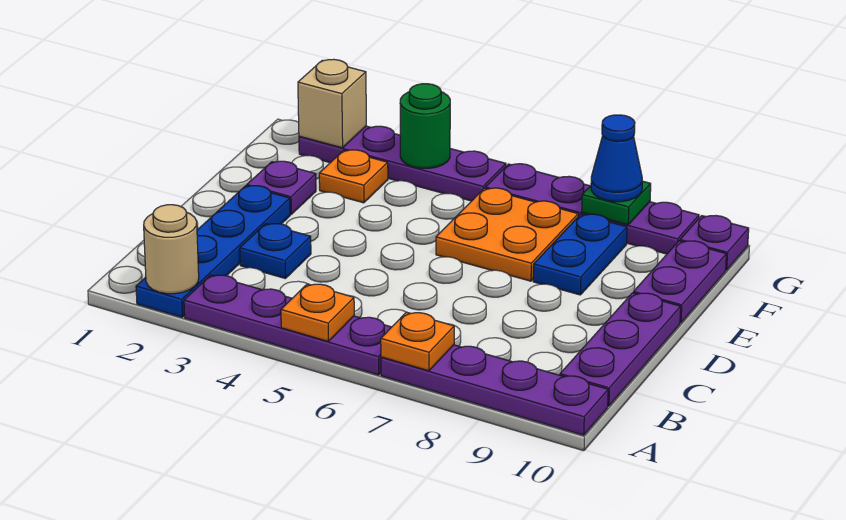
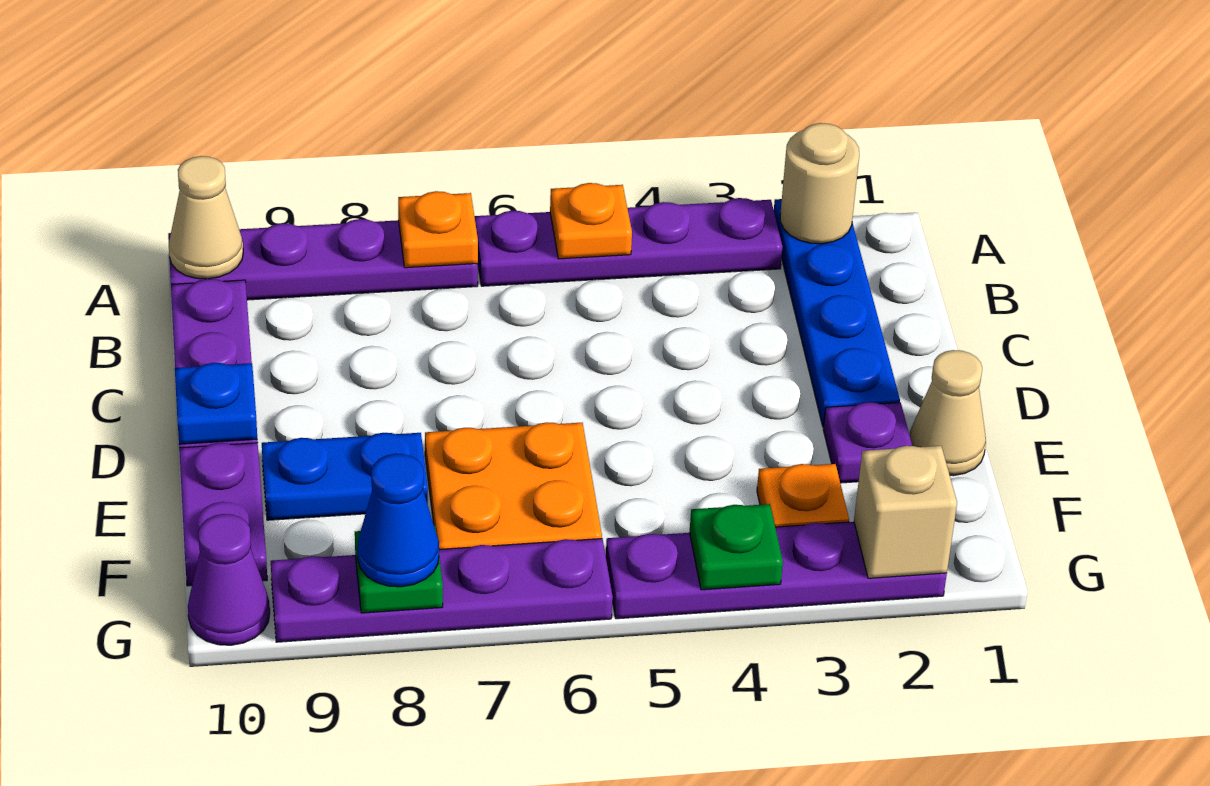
none -> tan 1x1 cone [169,156,243,279]
blue 1x1 plate [240,224,311,279] -> blue 1x1 plate moved to [175,363,257,444]
none -> tan 1x1 cone [909,350,986,476]
blue 1x2 plate [533,214,627,295] -> blue 1x2 plate turned to [262,433,428,520]
green 1x1 round brick [400,84,450,168] -> green 1x1 plate [690,504,783,590]
purple 1x1 plate [680,216,749,270] -> purple 1x1 cone [188,514,270,645]

